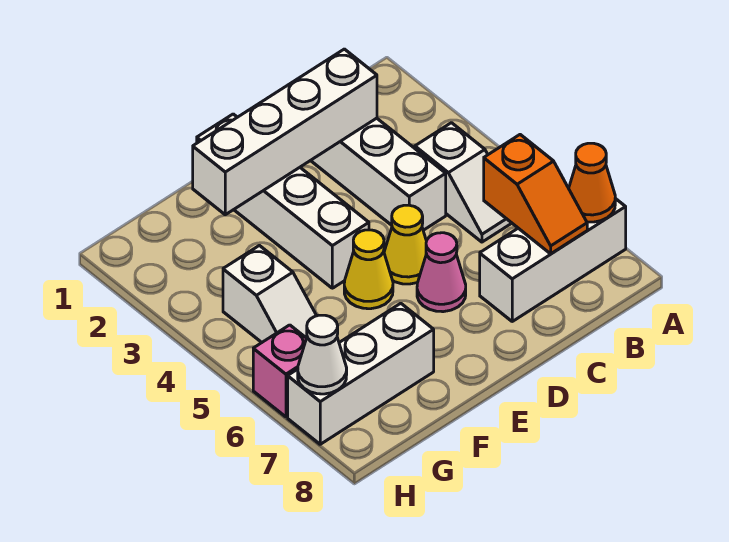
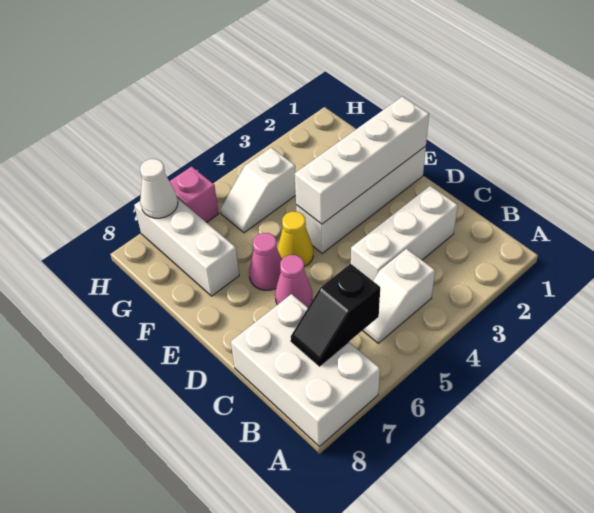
white 1x3 brick [480,198,626,321] -> white 2x3 brick [231,294,380,446]
orange 1x1 cone [569,143,615,222] -> none
orange 1x2 slope [484,135,587,254] -> black 1x2 slope [291,264,380,366]
white 1x4 brick [193,49,377,215] -> white 1x4 brick turned to [295,97,429,224]
yellow 1x1 cone [384,205,426,284] -> none
none -> pink 1x1 cone [249,233,282,290]

